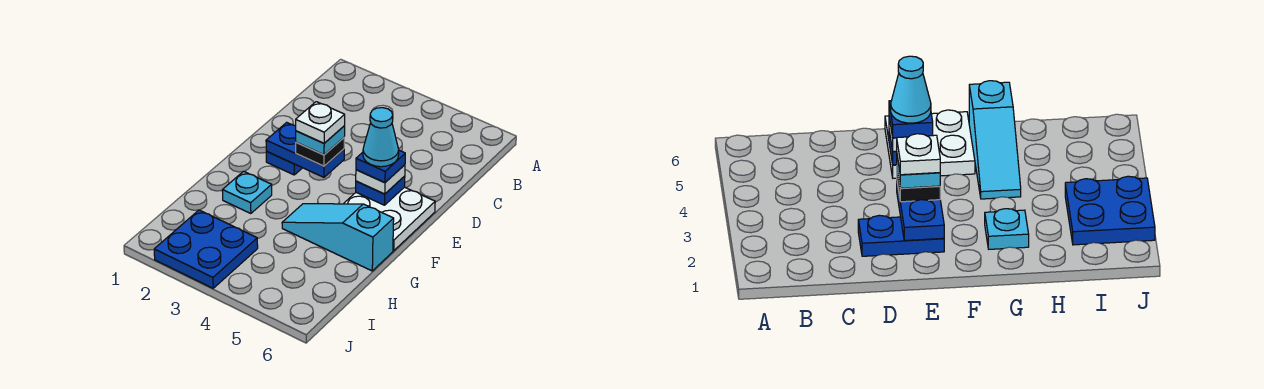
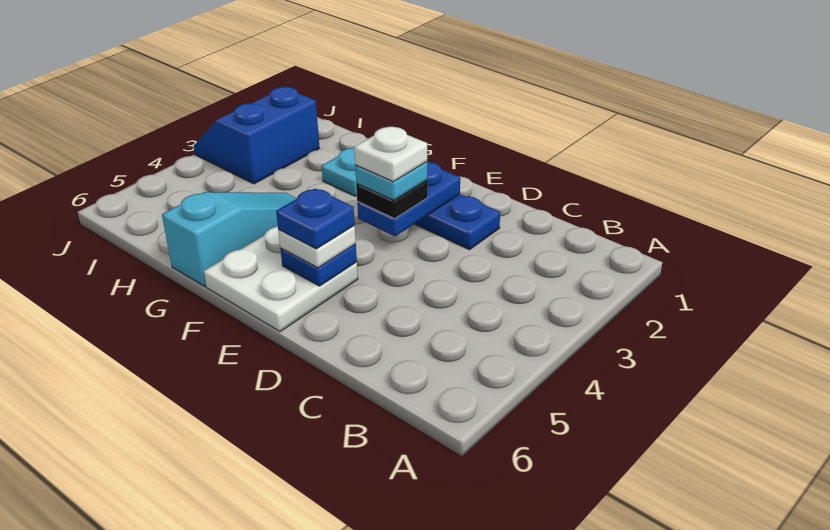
cyan 1x1 cone [363,108,399,167] -> none
blue 2x2 plate [154,210,258,288] -> blue 2x2 slope [194,87,320,184]

